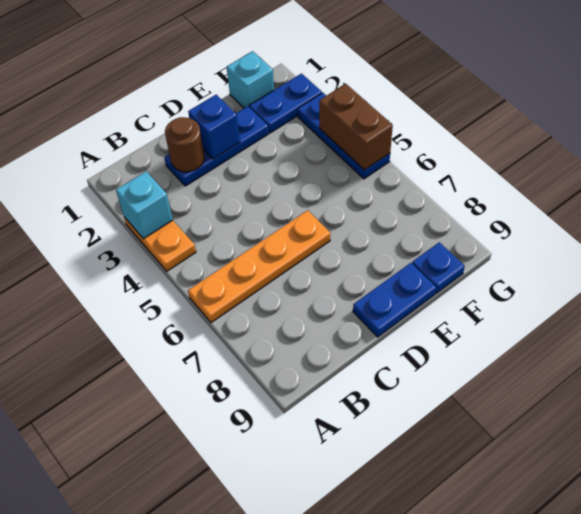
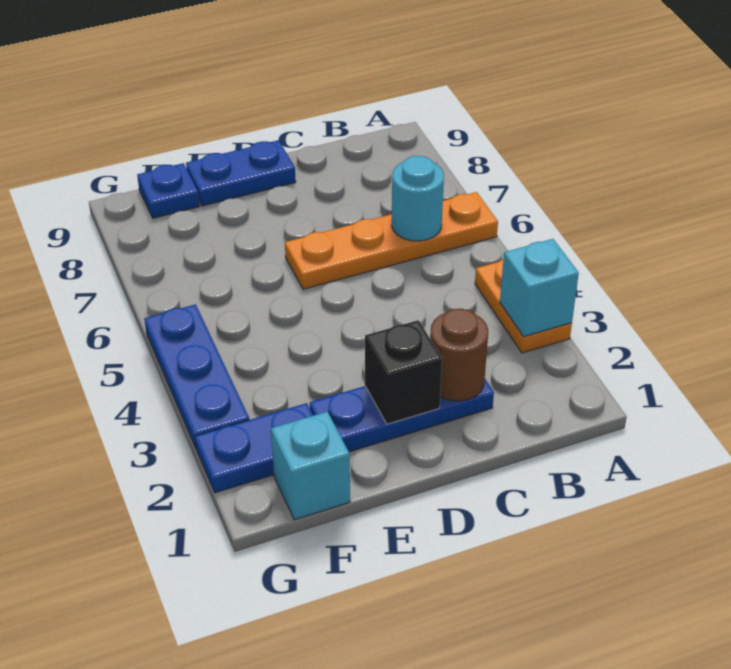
none -> cyan 1x1 round brick [392,156,444,241]
blue 1x1 brick [188,95,240,159] -> black 1x1 brick [365,320,442,424]
brown 1x2 brick [319,84,393,170] -> none

